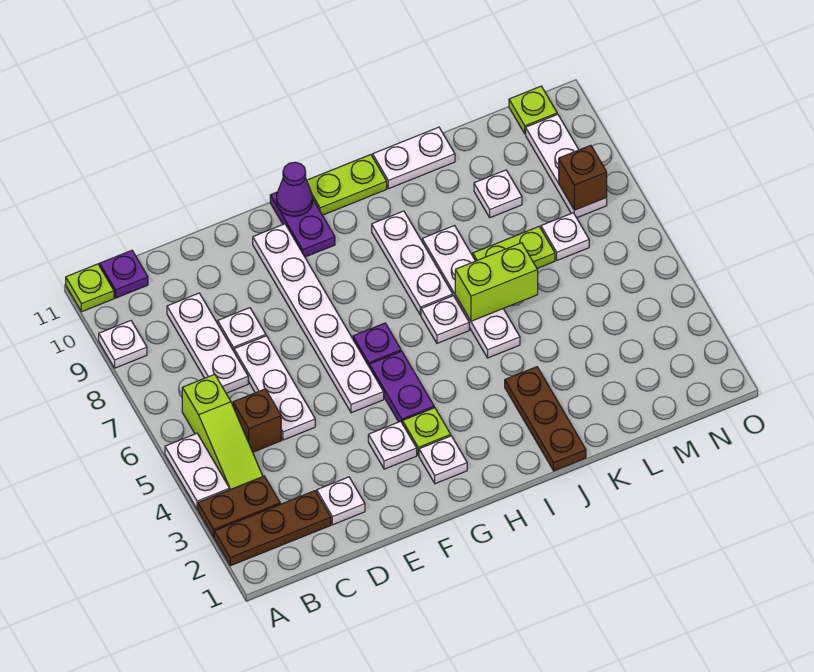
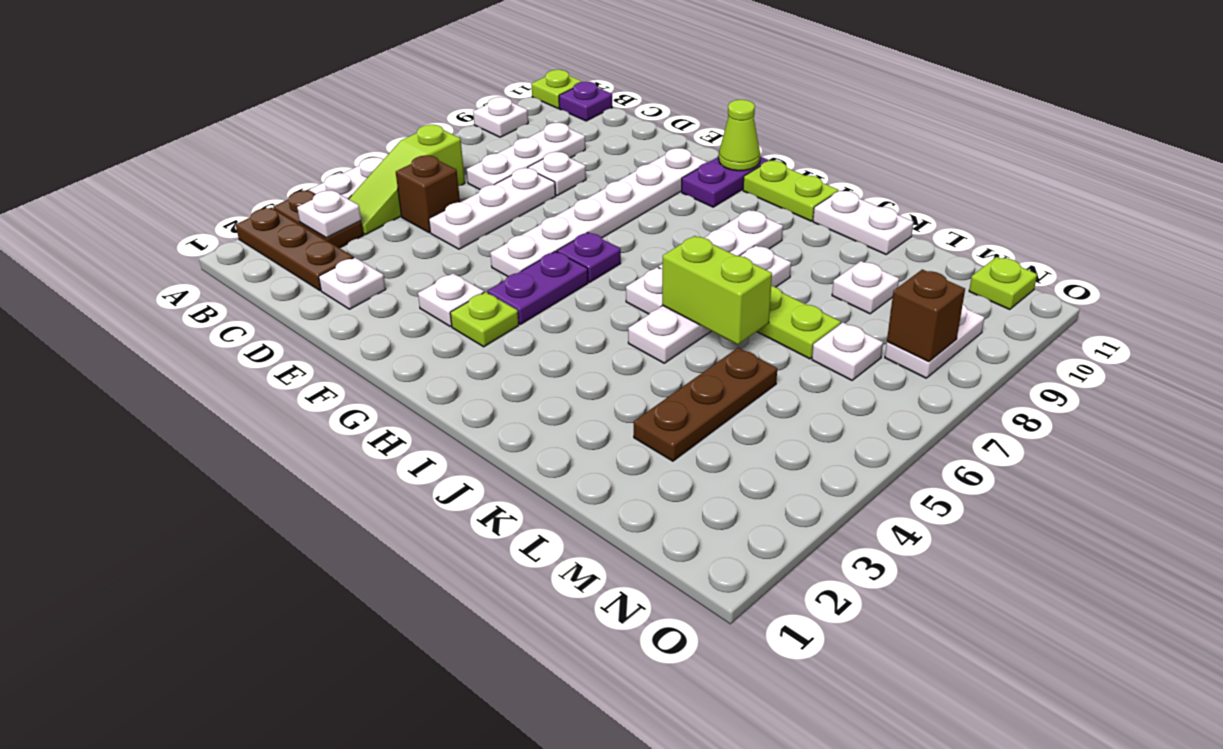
white 1x1 plate [419,436,467,484] -> white 1x1 plate moved to [297,190,361,238]
purple 1x1 cone [277,162,312,216] -> lime 1x1 cone [719,100,760,171]
brown 1x3 plate [505,367,586,471] -> brown 1x3 plate moved to [634,348,777,461]
white 1x3 plate [526,114,607,218] -> white 1x2 plate [885,305,985,378]

